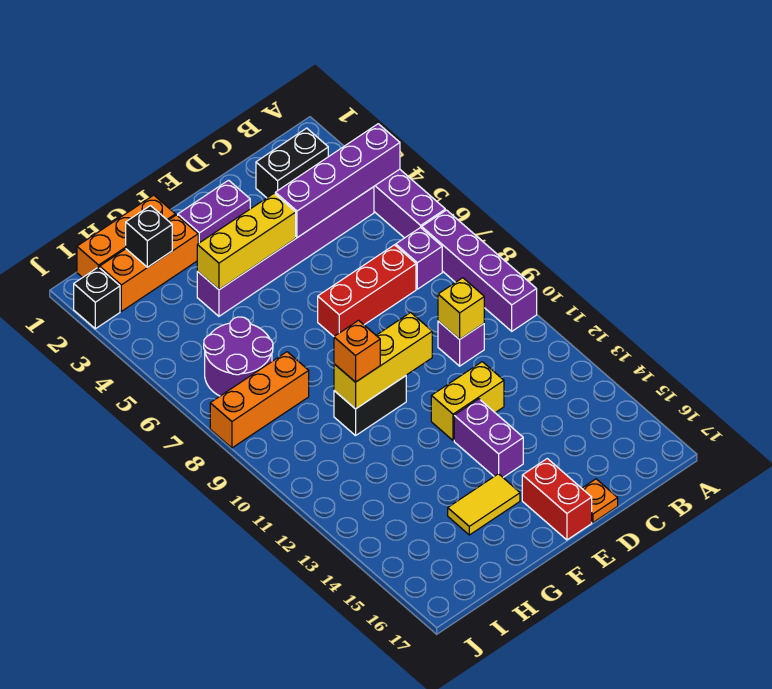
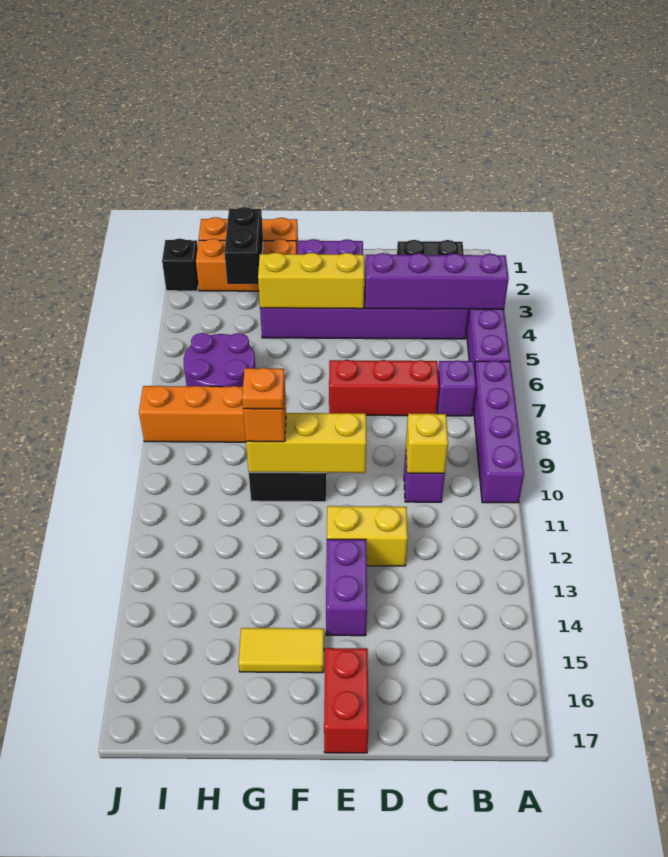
orange 1x1 plate [582,479,618,522] -> orange 1x1 plate moved to [242,368,285,409]
black 1x1 brick [126,206,172,267] -> black 1x2 brick [225,207,263,284]

